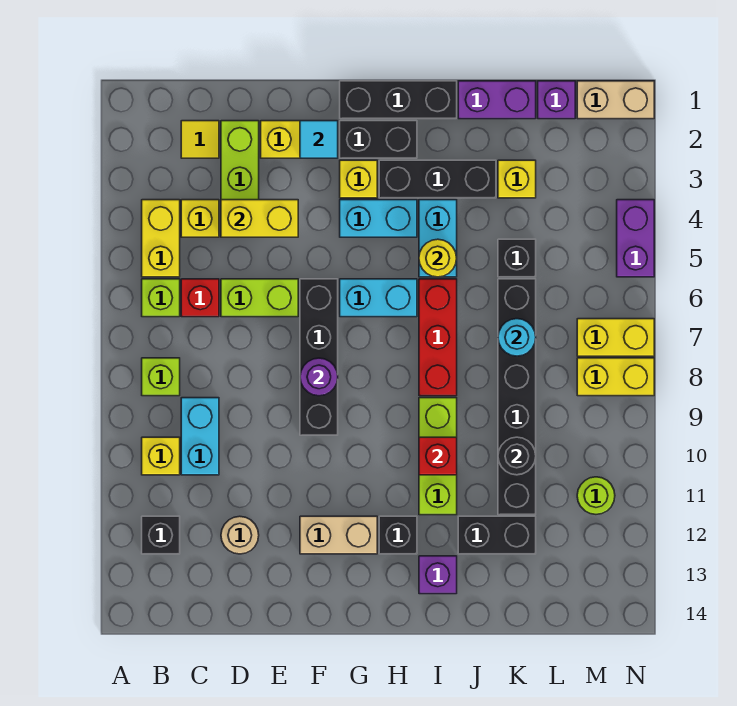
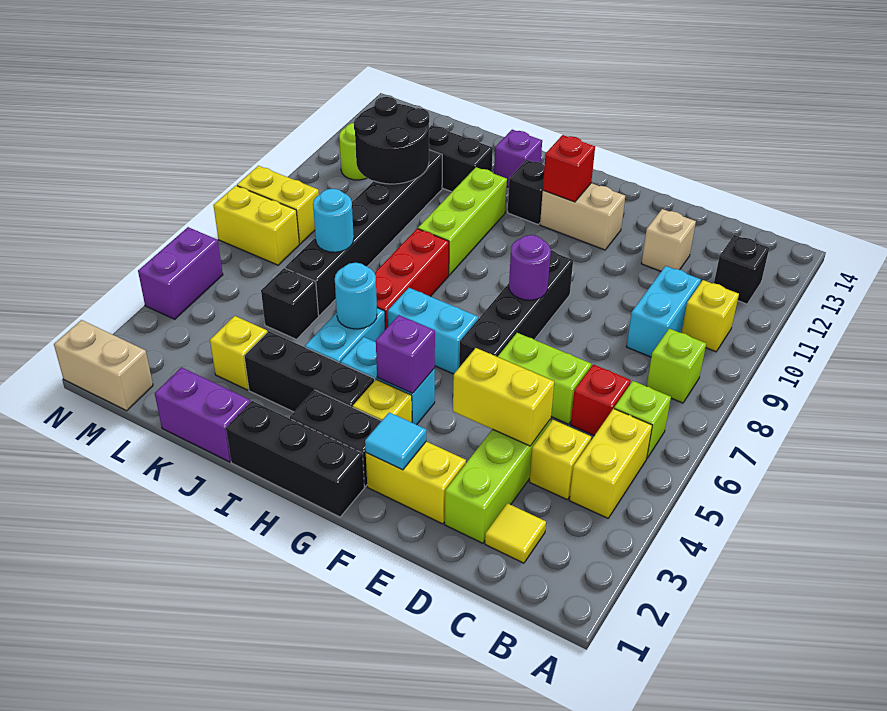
tan 1x1 round brick [221,516,259,554] -> tan 1x1 brick [641,209,696,271]
yellow 1x1 round brick [419,239,457,277] -> cyan 1x1 round brick [335,263,377,329]
red 1x1 brick [419,437,457,475] -> red 1x1 brick moved to [543,135,595,202]
black 1x1 round brick [498,437,536,475] -> black 2x2 round brick [354,97,429,184]
purple 1x1 brick [538,81,575,119] -> purple 1x1 brick moved to [376,315,435,393]

